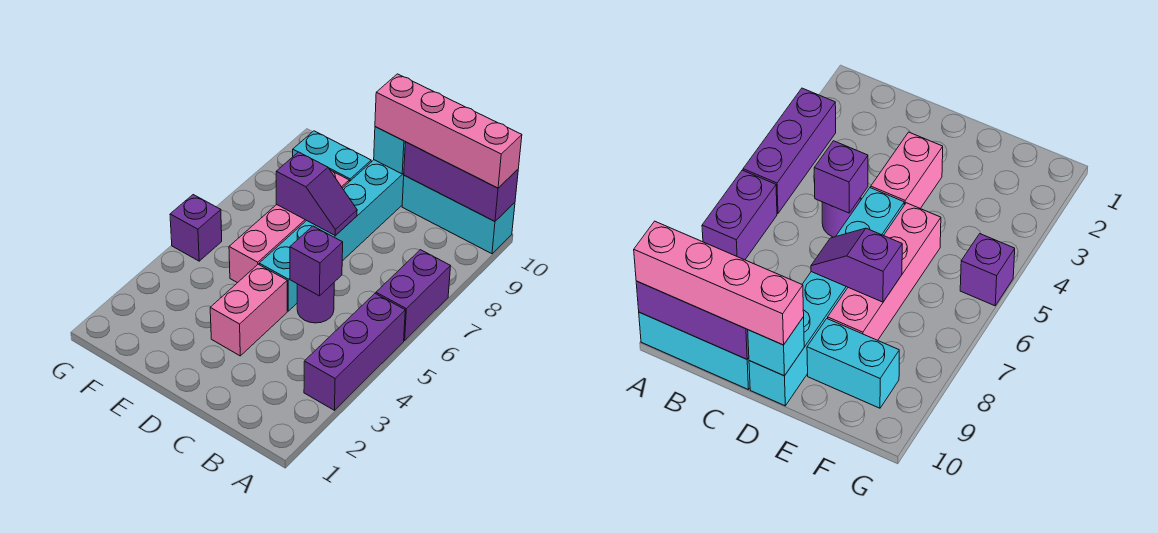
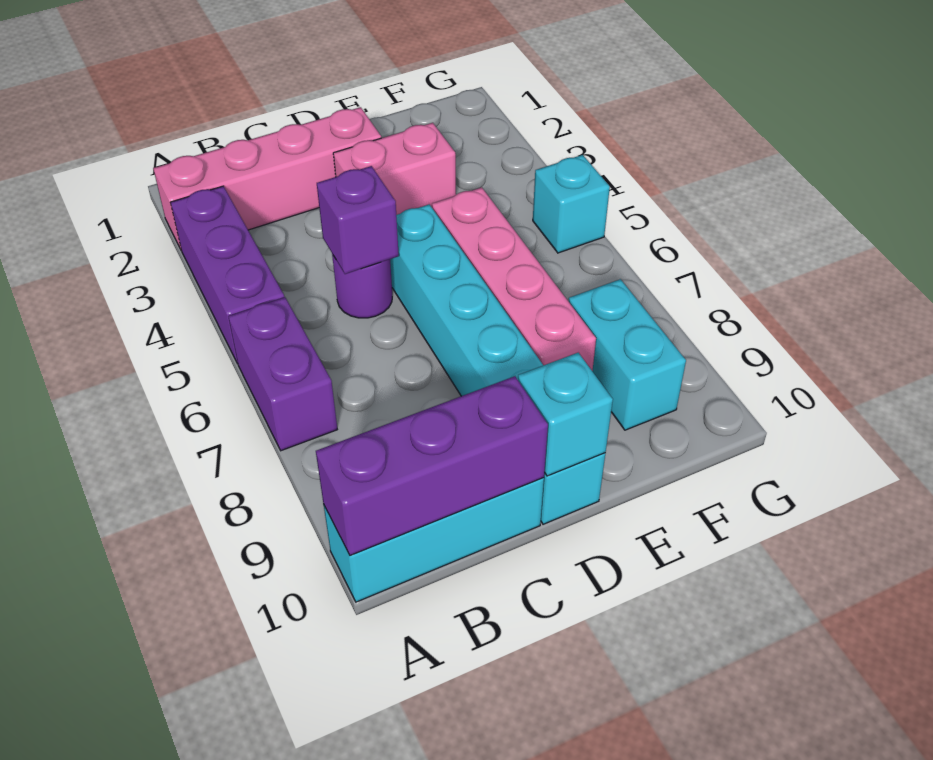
pink 1x4 brick [375,74,522,188] -> pink 1x4 brick moved to [153,107,381,251]
pink 1x2 brick [210,264,287,356] -> pink 1x2 brick turned to [333,123,456,215]
purple 1x2 slope [276,152,357,236] -> none
cyan 1x2 brick [293,131,371,182] -> cyan 1x2 brick turned to [569,279,686,430]
purple 1x1 brick [170,195,222,261] -> cyan 1x1 brick [533,155,610,253]

